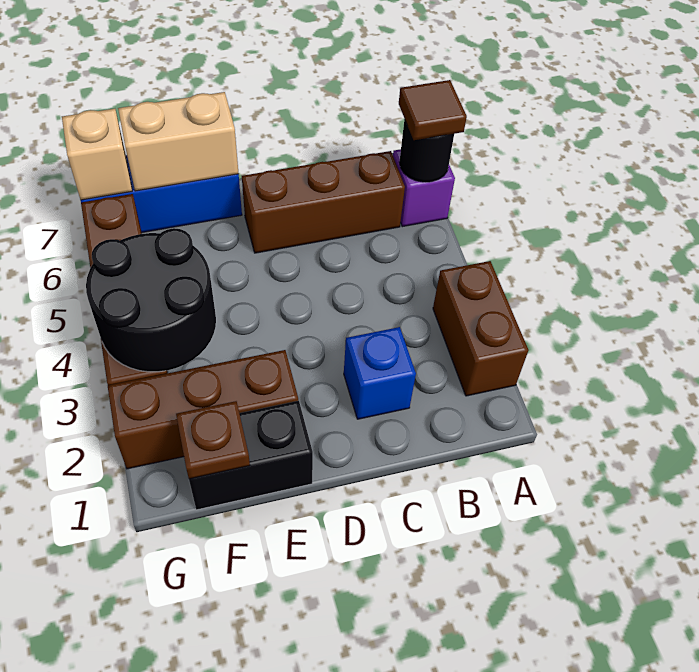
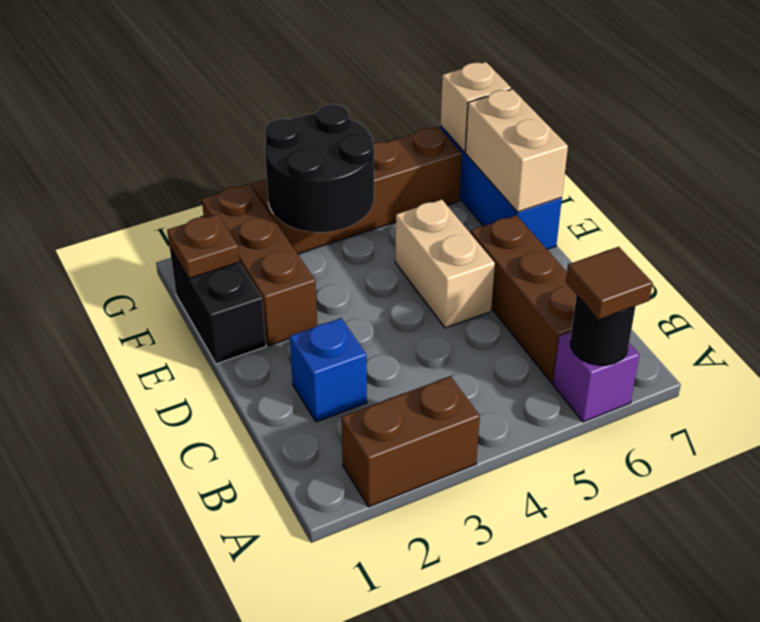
none -> tan 1x2 brick [395,199,495,328]

